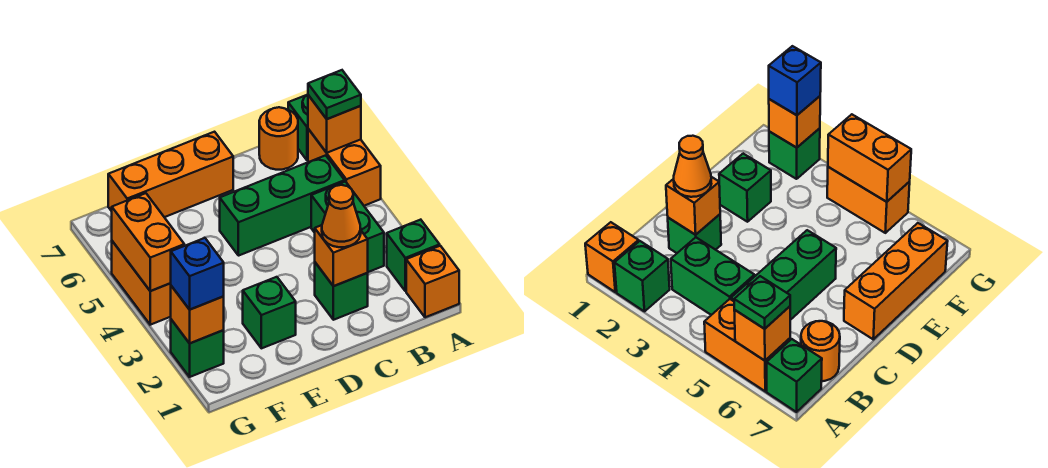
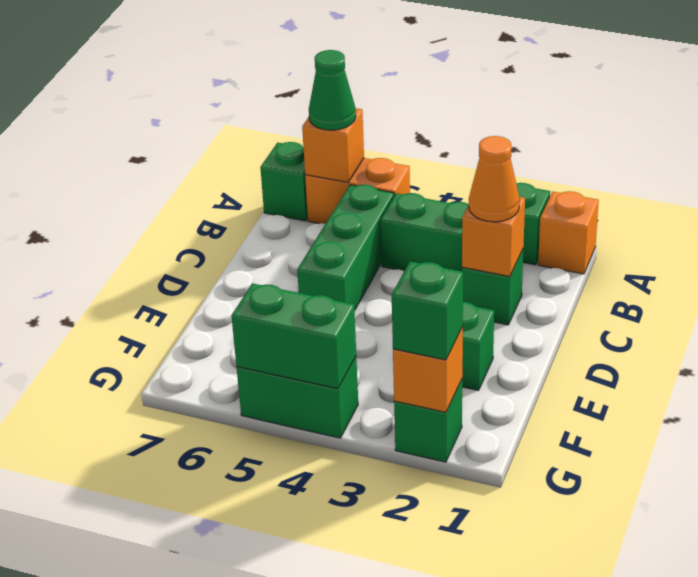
green 1x1 plate [308,70,361,119] -> green 1x1 cone [309,50,356,130]
orange 1x1 round brick [259,107,298,170] -> none
orange 1x3 brick [108,132,233,217] -> none
blue 1x1 brick [171,238,224,310] -> green 1x1 brick [392,261,463,360]
orange 1x2 brick [112,241,171,325] -> green 1x2 brick [237,357,358,438]
orange 1x2 brick [112,193,184,291] -> green 1x2 brick [232,283,356,389]

